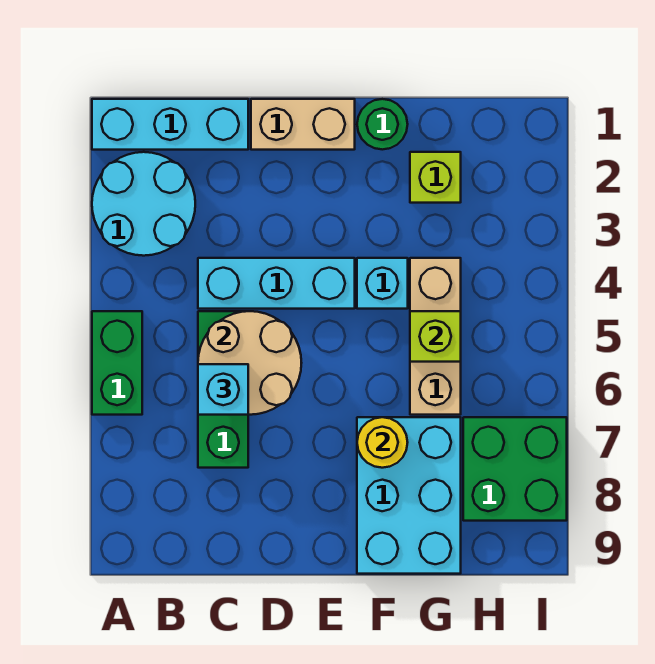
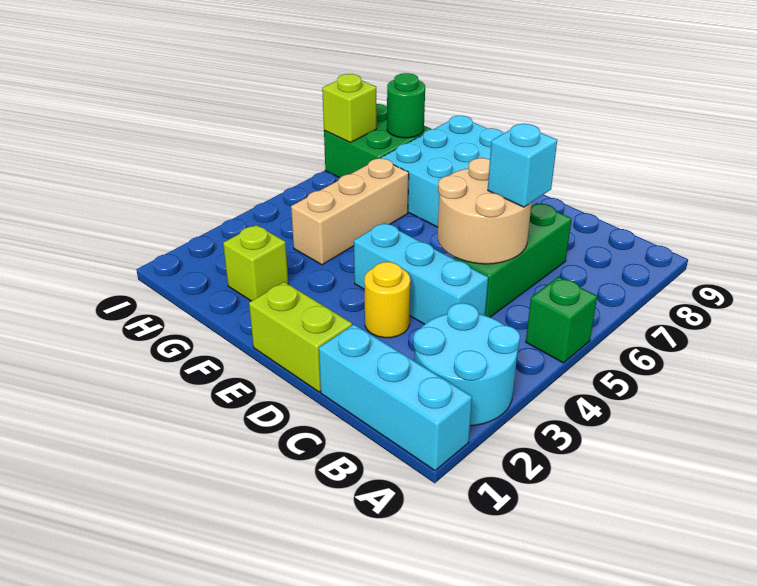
green 1x2 brick [92,311,142,415] -> green 1x1 brick [526,277,597,363]
tan 1x2 brick [251,99,355,150] -> lime 1x2 brick [249,282,352,392]
green 1x1 round brick [357,99,408,150] -> green 1x1 round brick moved to [387,73,425,138]
cyan 1x1 brick [357,258,408,309] -> none
yellow 1x1 round brick [357,417,408,468] -> yellow 1x1 round brick moved to [364,262,410,338]
lime 1x1 brick [410,311,461,362] -> lime 1x1 brick moved to [322,74,377,142]

